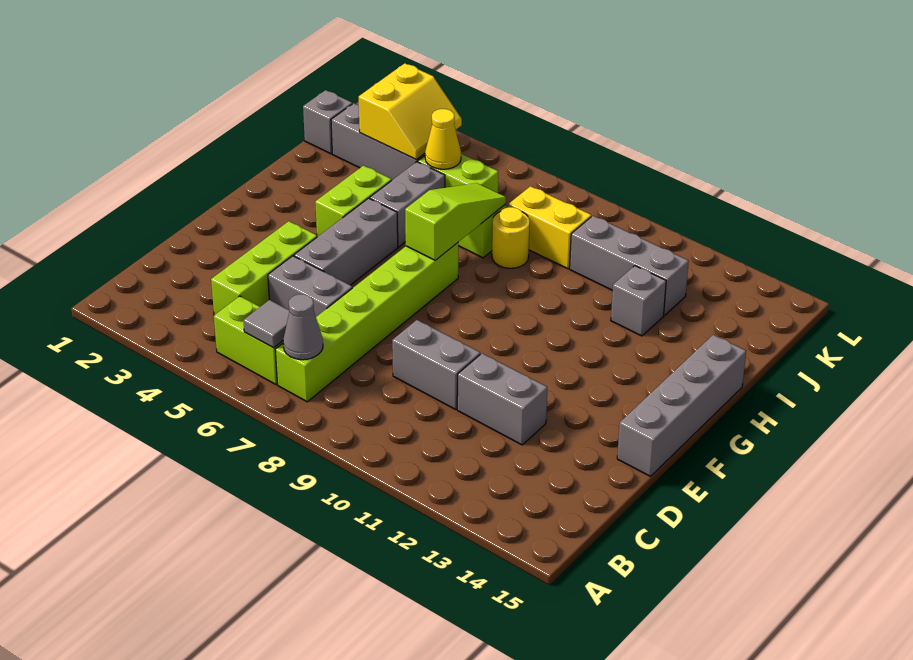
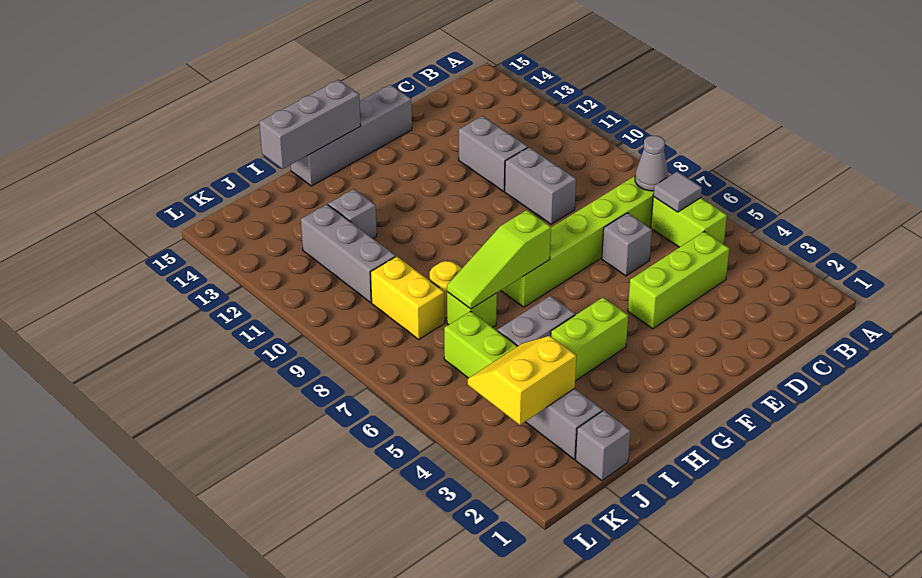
grey 1x2 brick [268,256,352,317] -> grey 1x1 brick [602,213,652,276]
grey 1x3 brick [294,198,398,285] -> grey 1x3 brick moved to [259,80,361,169]
yellow 1x1 cone [425,109,461,169] -> none

